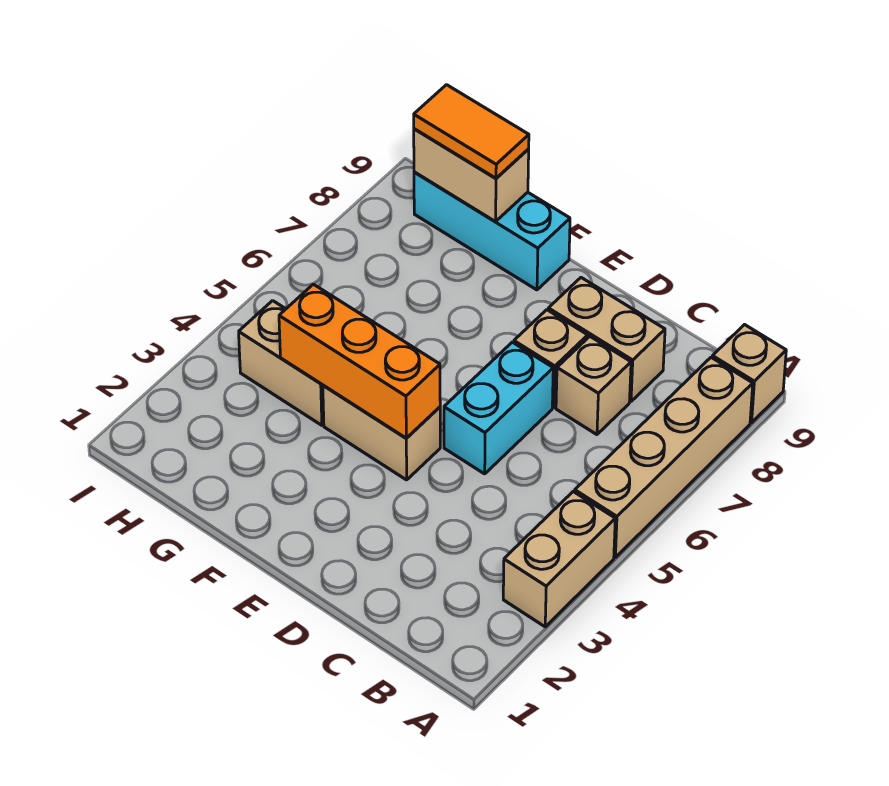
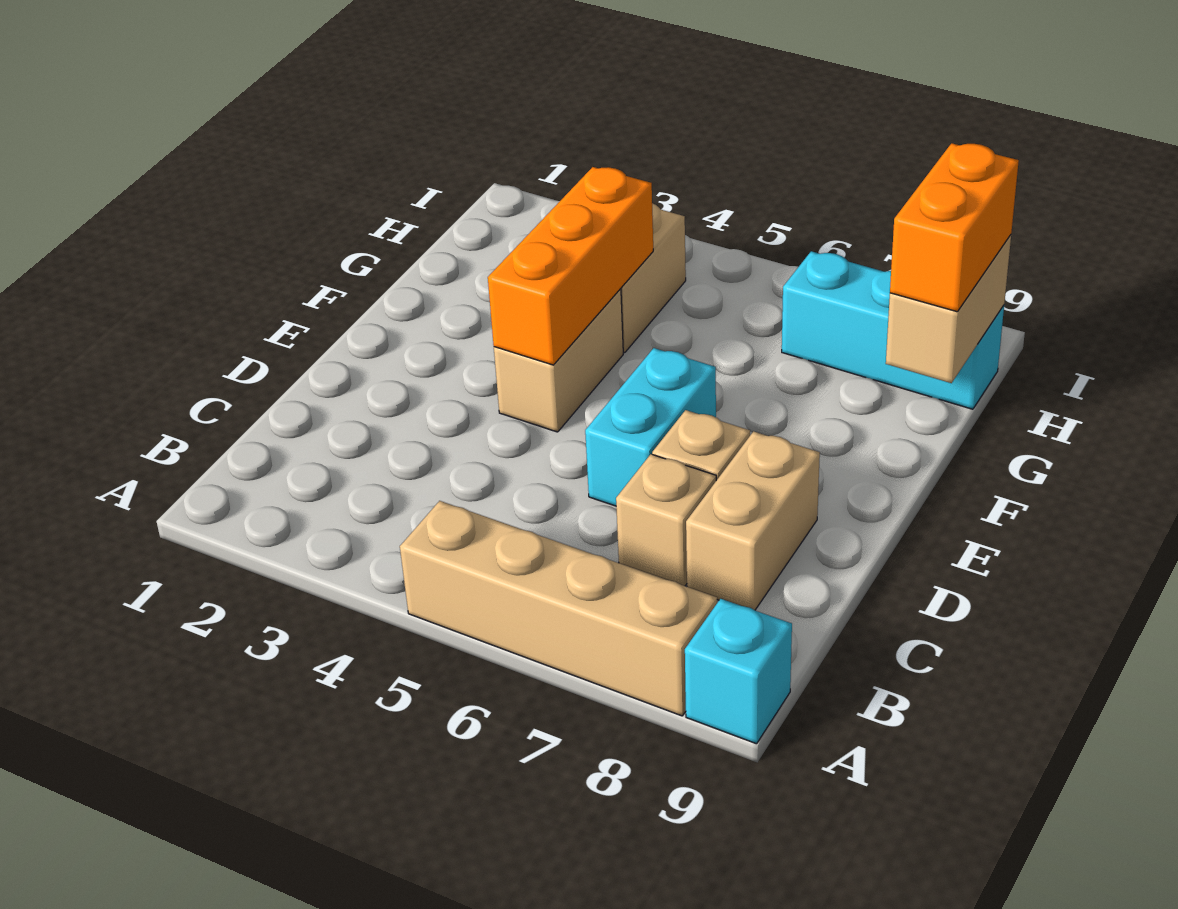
tan 1x2 brick [503,492,615,627] -> none
tan 1x1 brick [712,325,786,423] -> cyan 1x1 brick [685,599,792,744]
cyan 1x2 brick [444,342,553,474] -> cyan 1x2 brick turned to [585,348,716,506]
cyan 1x3 brick [414,172,570,290] -> cyan 1x3 brick turned to [782,251,1004,409]
orange 1x2 tile [414,85,529,178] -> orange 1x2 brick [890,143,1019,312]

